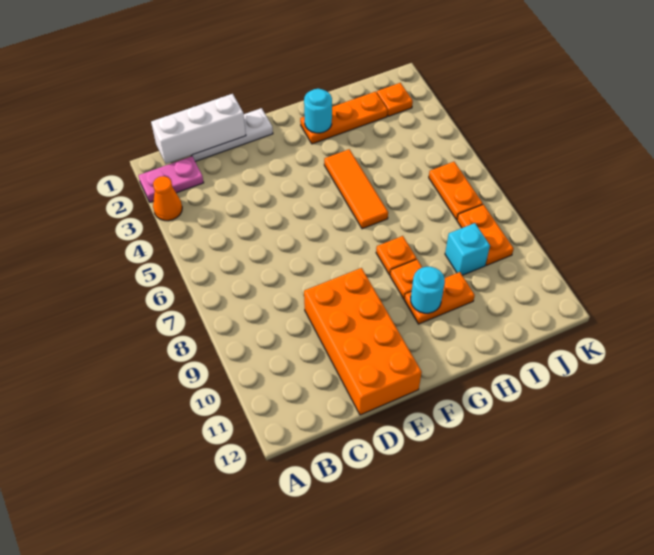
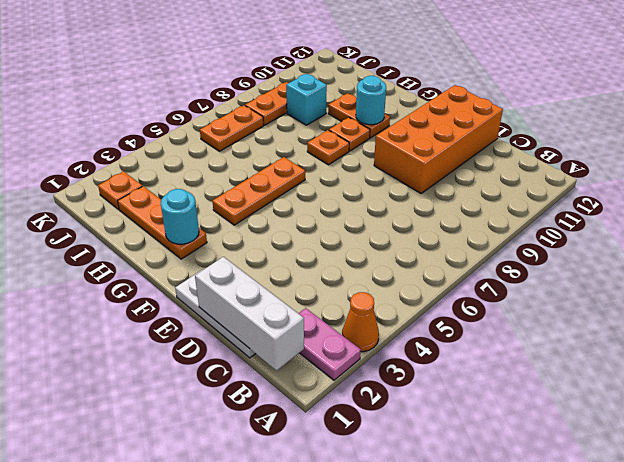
orange 1x3 tile [324,149,388,229] -> orange 1x3 plate [212,157,305,225]

